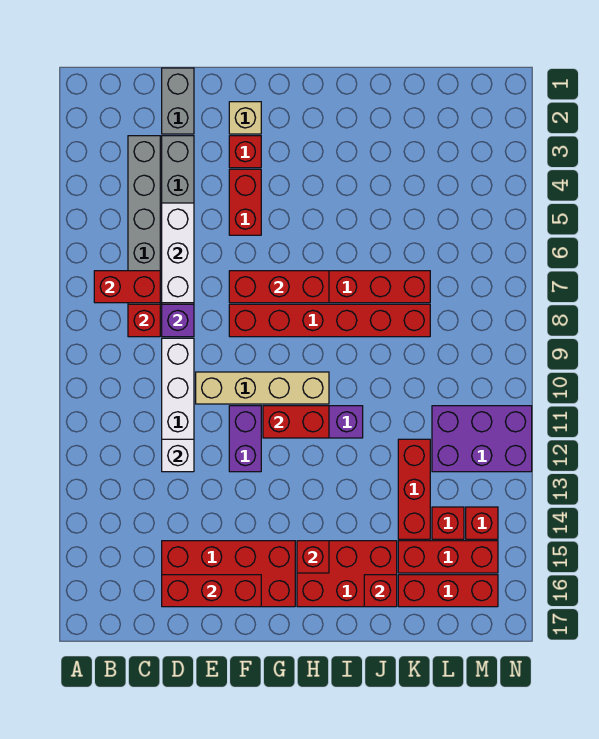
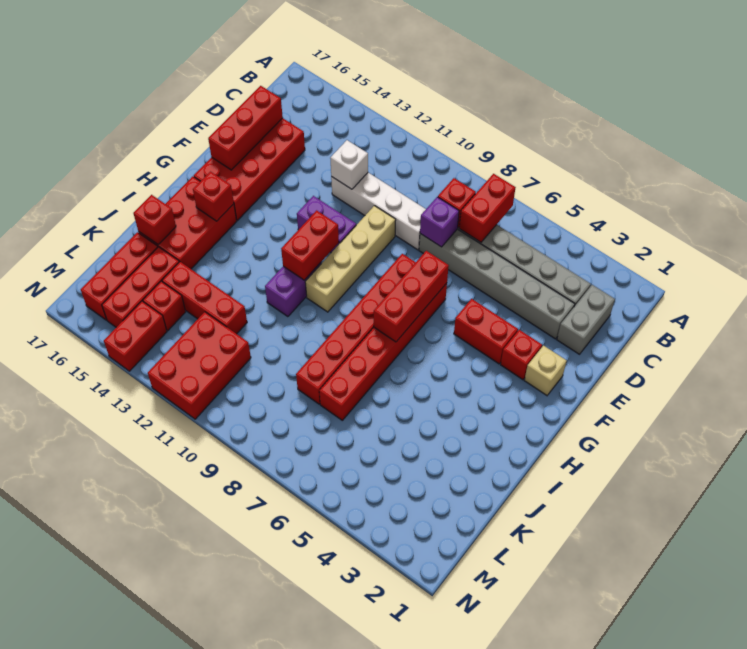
grey 1x2 brick [162,68,194,134] -> grey 1x2 brick turned to [557,285,615,354]
white 1x3 brick [162,203,194,303] -> none
purple 2x3 brick [432,406,532,472] -> red 2x3 brick [148,312,251,419]
red 1x1 brick [466,507,498,539] -> red 1x2 brick [104,301,167,371]

